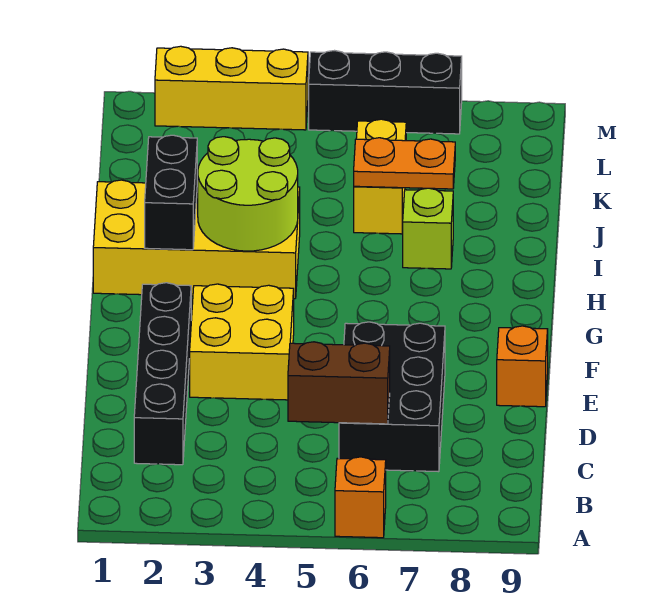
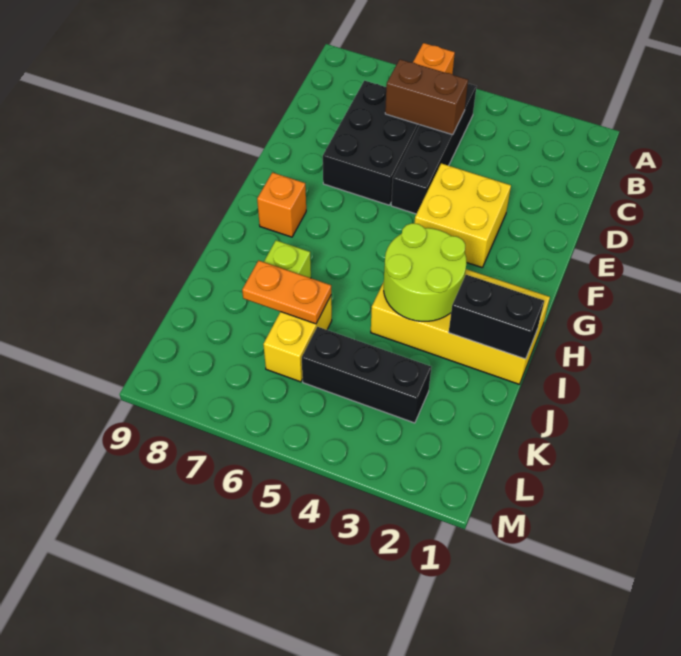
black 1x4 brick [134,283,191,465] -> black 1x4 brick moved to [391,84,477,214]
orange 1x1 brick [497,326,548,407] -> orange 1x1 brick moved to [257,172,306,237]
black 1x2 brick [145,135,197,250] -> black 1x2 brick turned to [449,275,544,359]
yellow 1x3 brick [155,46,308,130] -> none
black 1x3 brick [309,51,462,134] -> black 1x3 brick moved to [302,327,431,423]

